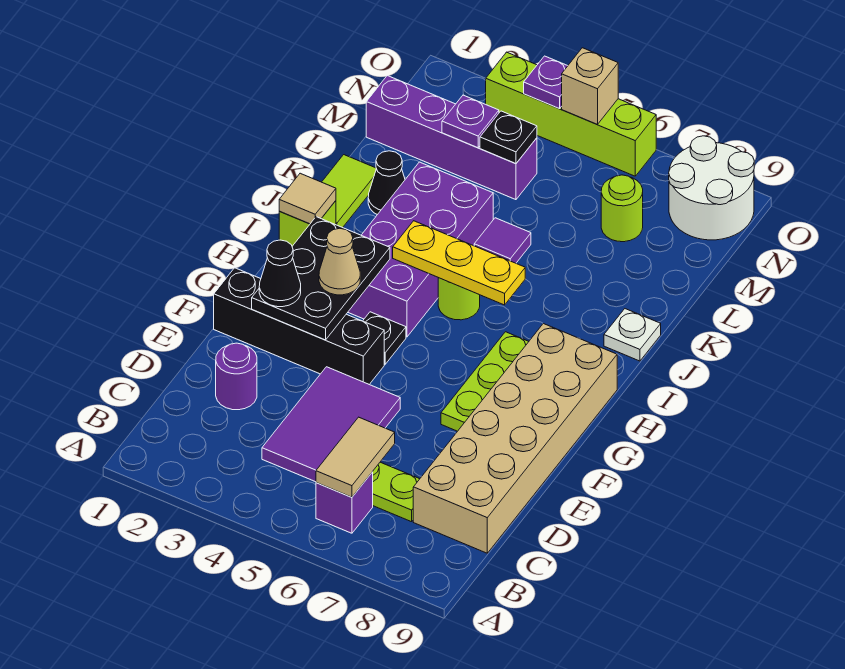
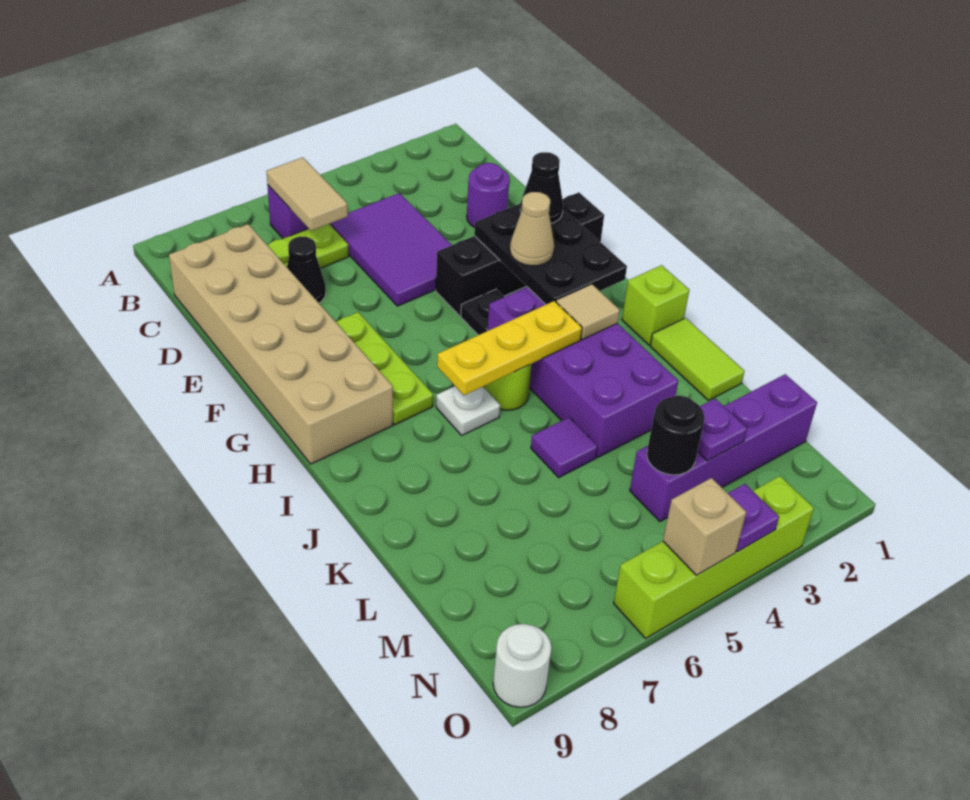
tan 1x1 tile [279,173,336,224] -> tan 1x1 tile moved to [556,284,620,340]
white 1x1 plate [604,309,661,361] -> white 1x1 plate moved to [436,386,500,435]
black 1x1 cone [368,151,405,215] -> black 1x1 cone moved to [287,237,326,303]
black 1x1 plate [480,111,537,164] -> black 1x1 round brick [647,396,705,475]
lime 1x1 round brick [601,175,643,242] -> none
white 2x2 round brick [669,136,754,240] -> white 1x1 round brick [493,624,551,707]

